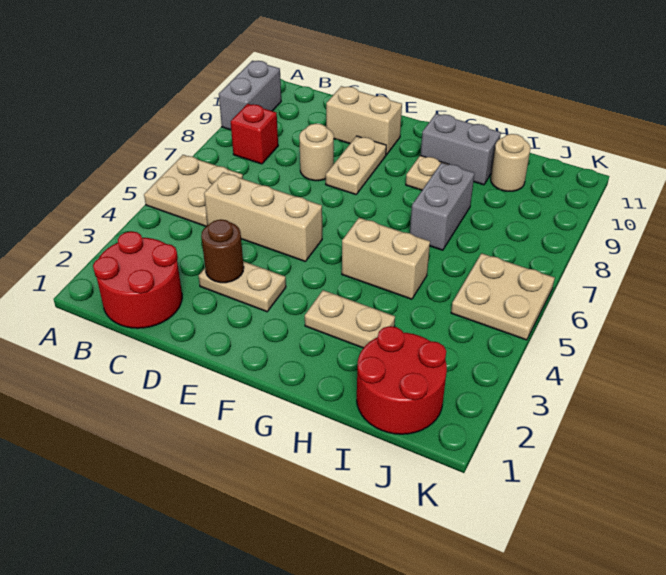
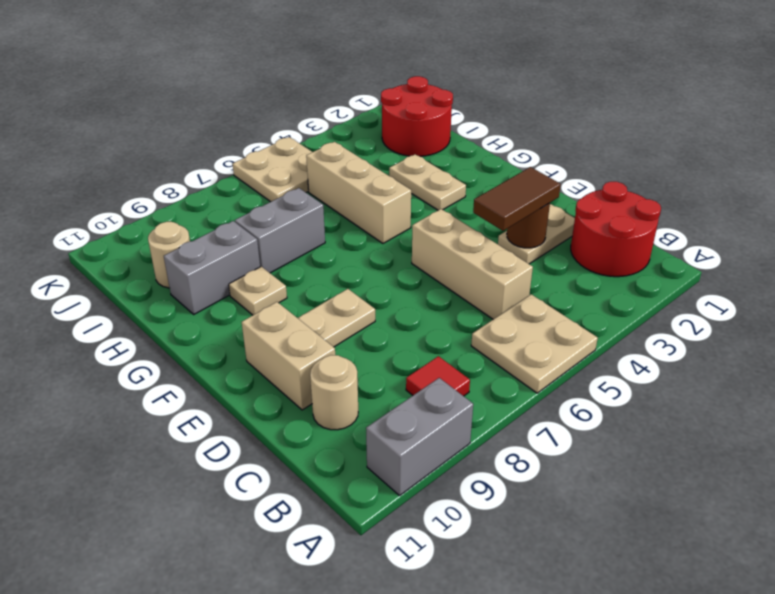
red 1x1 brick [231,104,278,164] -> red 1x1 tile [406,356,470,396]
tan 1x2 plate [199,261,286,312] -> tan 1x2 plate turned to [498,204,575,264]
none -> brown 1x2 tile [473,167,561,231]
tan 1x1 round brick [299,123,334,181] -> tan 1x1 round brick moved to [310,355,358,430]
tan 1x2 brick [342,218,430,299] -> tan 1x3 brick [306,142,411,243]
grey 1x2 brick [421,114,501,185] -> grey 1x2 brick turned to [164,221,260,314]

